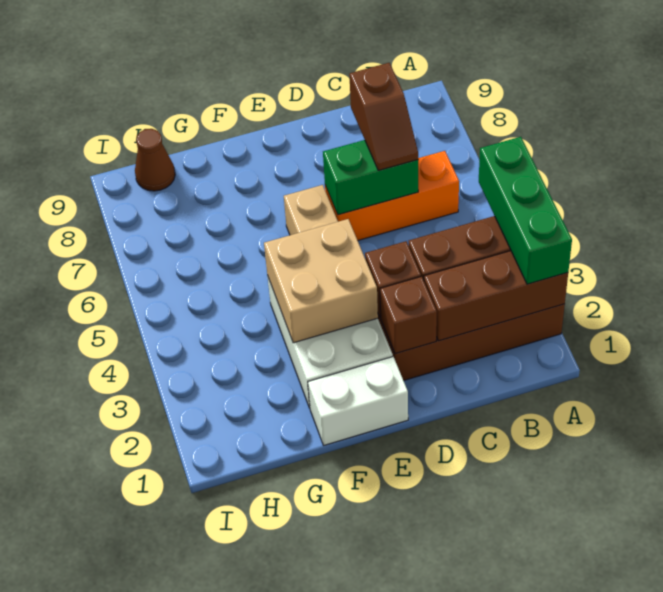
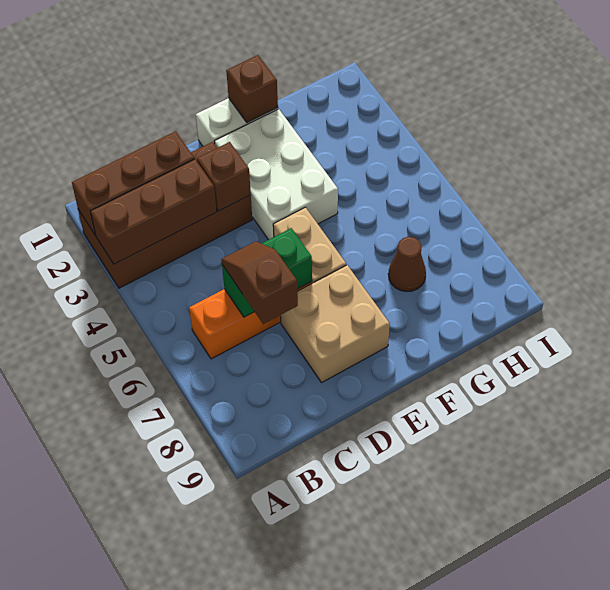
green 1x3 brick [479,137,572,284] -> none
brown 1x1 brick [380,277,437,354] -> brown 1x1 brick moved to [226,55,278,123]
tan 2x2 brick [264,219,378,343] -> tan 2x2 brick moved to [281,265,390,383]
brown 1x1 cone [135,129,175,191] -> brown 1x1 cone moved to [388,237,426,292]

